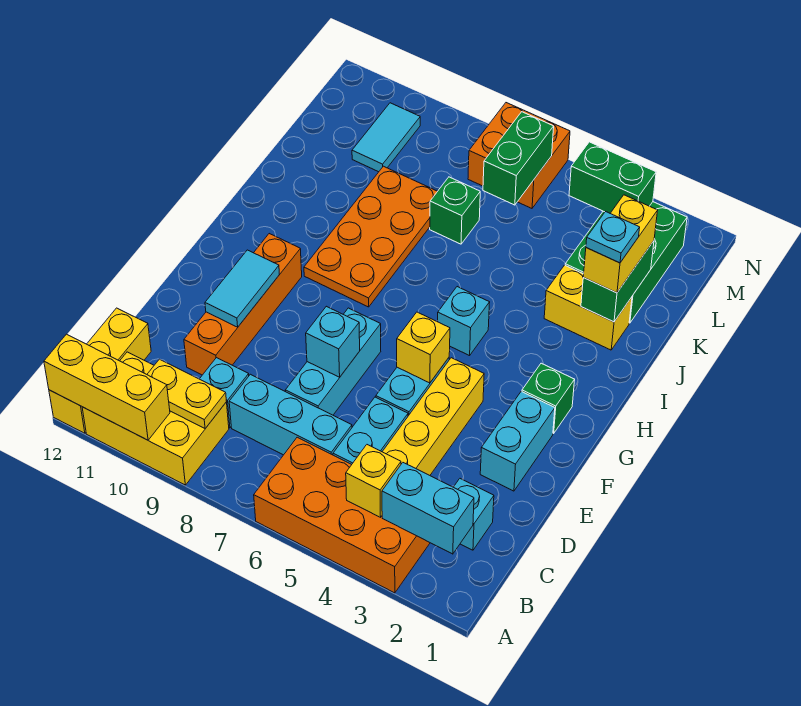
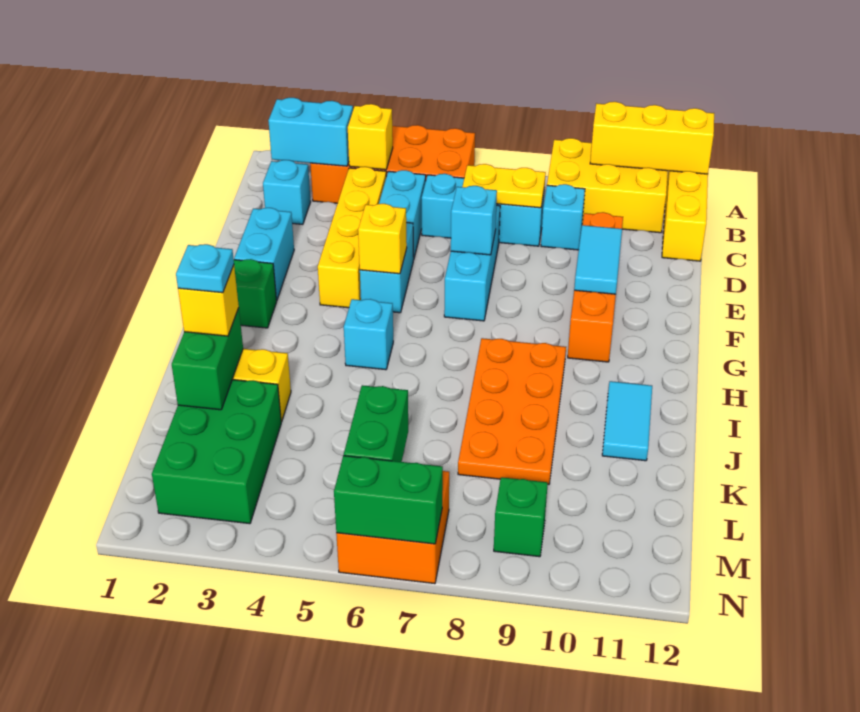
yellow 1x2 plate [147,359,227,428] -> yellow 1x2 plate moved to [462,164,546,208]
yellow 1x2 brick [583,195,658,293] -> yellow 1x1 brick [178,265,239,336]
green 1x1 brick [430,177,480,244] -> green 1x1 brick moved to [494,477,548,557]
cyan 1x2 tile [352,103,420,172] -> cyan 1x2 tile moved to [602,381,652,461]
green 1x2 brick [569,142,656,213] -> green 1x2 brick moved to [334,456,443,544]

